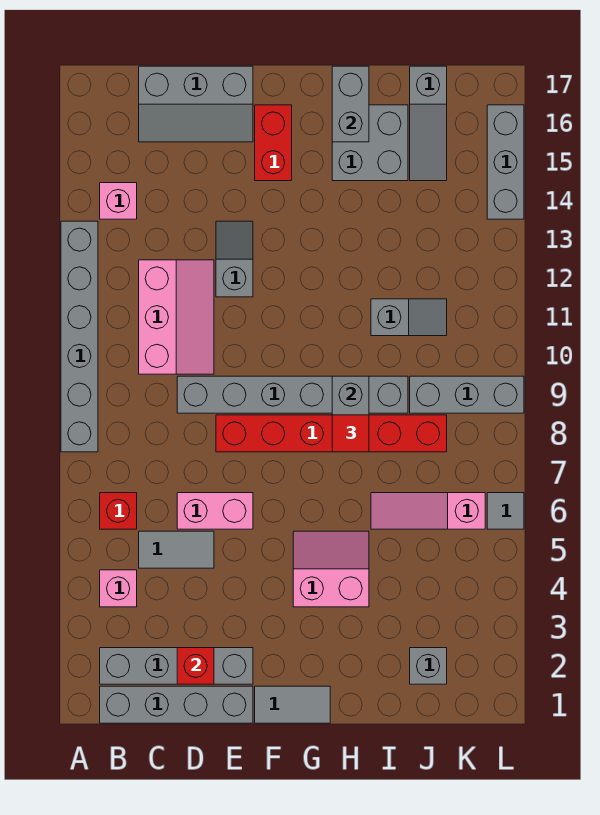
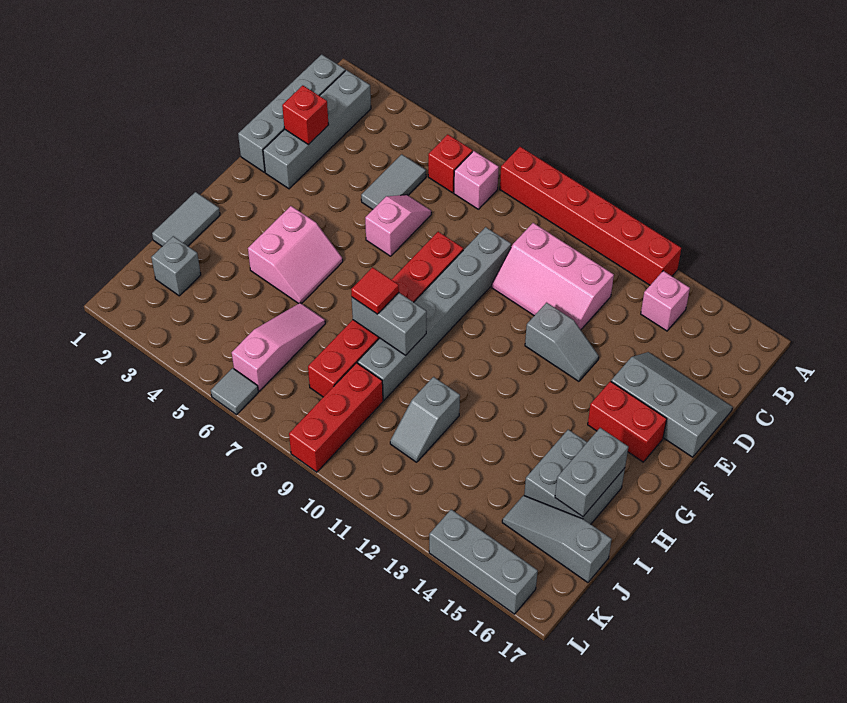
grey 1x6 brick [61,221,98,452] -> red 1x6 brick [500,147,681,285]
pink 1x1 brick [100,570,137,607] -> pink 1x1 brick moved to [454,151,499,209]
grey 2x3 slope [139,66,253,142] -> grey 2x3 slope turned to [611,352,733,457]
pink 1x2 brick [177,493,253,529] -> pink 1x2 slope [365,195,431,256]
grey 1x2 tile [255,686,330,723] -> grey 1x2 tile moved to [152,192,220,246]
grey 1x2 brick [332,66,369,142] -> grey 1x2 brick turned to [555,428,628,517]
grey 1x3 brick [410,376,524,413] -> red 1x3 brick [289,363,383,472]

